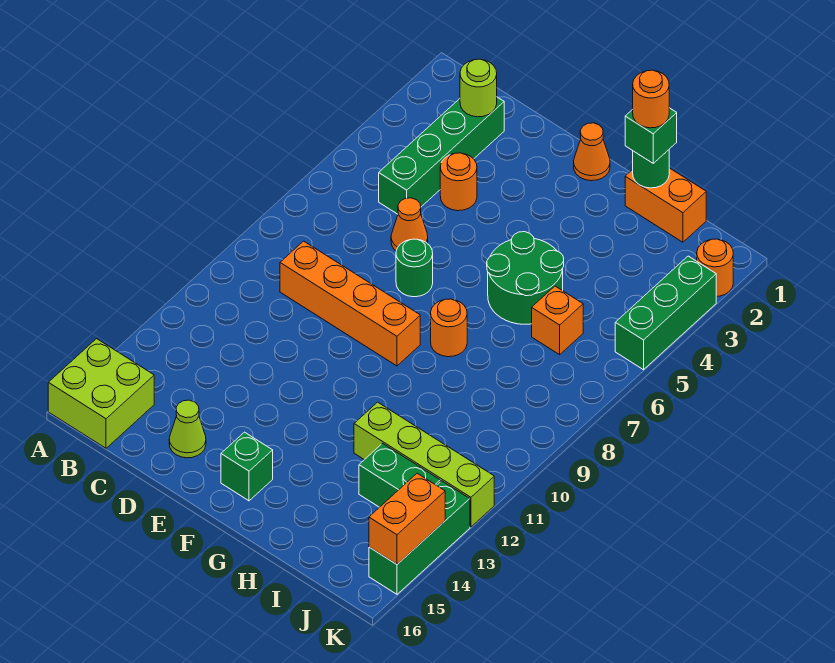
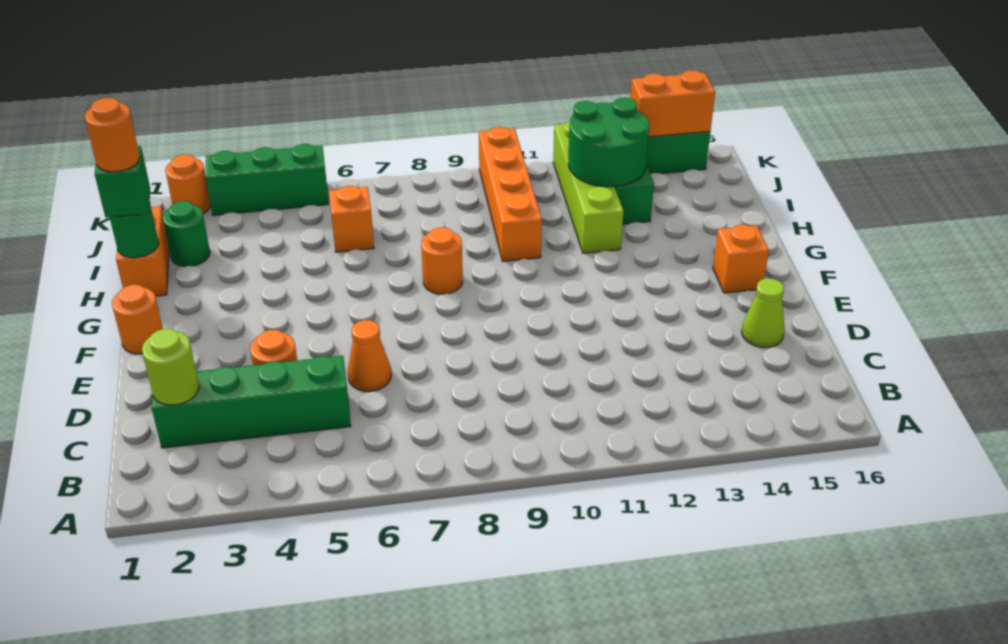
lime 2x2 brick [48,339,154,448] -> none
orange 1x4 brick [280,241,420,366] -> orange 1x4 brick moved to [479,127,542,261]
green 1x1 round brick [396,239,433,297] -> green 1x1 round brick moved to [163,201,210,267]
orange 1x1 cone [574,123,610,181] -> orange 1x1 round brick [112,285,163,354]
green 1x1 brick [221,432,273,501] -> orange 1x1 brick [713,225,769,293]
green 2x2 round brick [487,232,564,324] -> green 2x2 round brick moved to [568,98,649,187]

